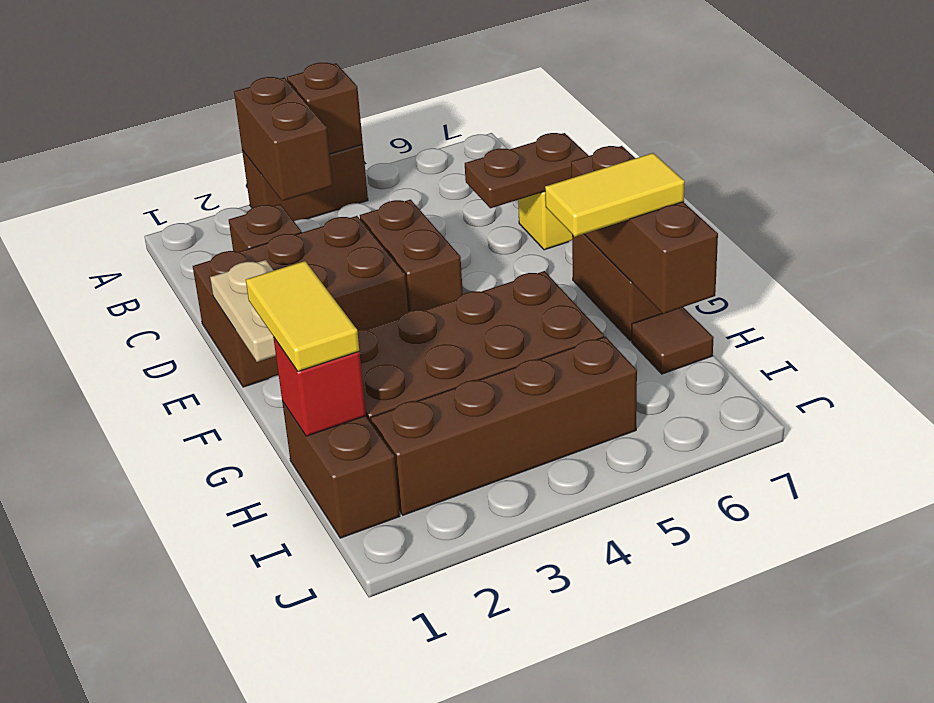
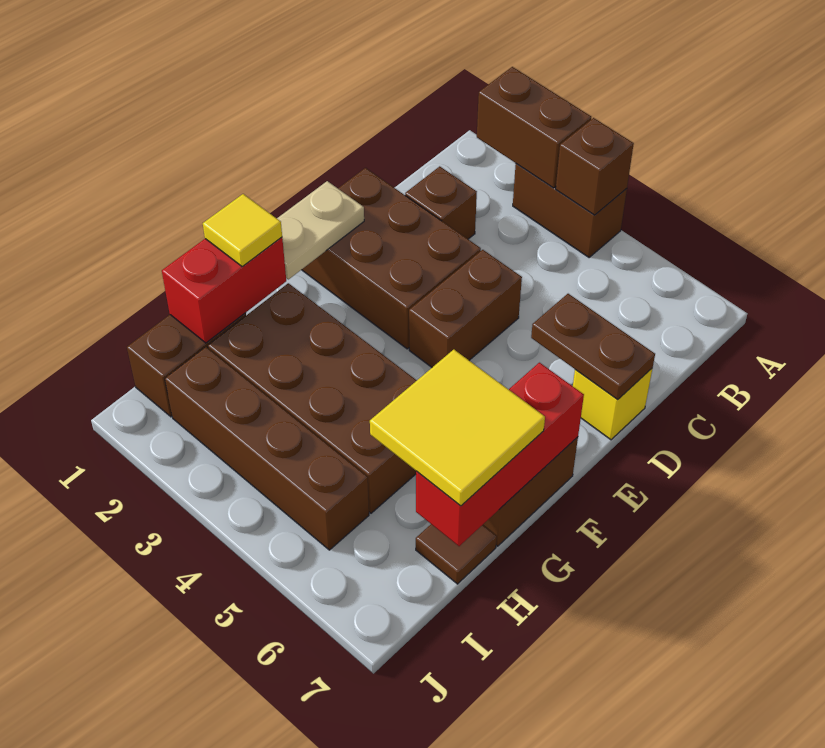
brown 1x2 brick [234,77,333,201] -> brown 1x2 brick turned to [477,67,591,188]
brown 1x3 brick [571,146,718,314] -> red 1x3 brick [416,363,584,546]
yellow 1x2 tile [246,261,359,371] -> yellow 1x1 tile [203,194,282,267]
yellow 1x2 tile [545,153,685,237] -> yellow 2x2 tile [370,350,545,506]
red 1x1 brick [273,337,366,436] -> red 1x2 brick [162,237,286,343]

